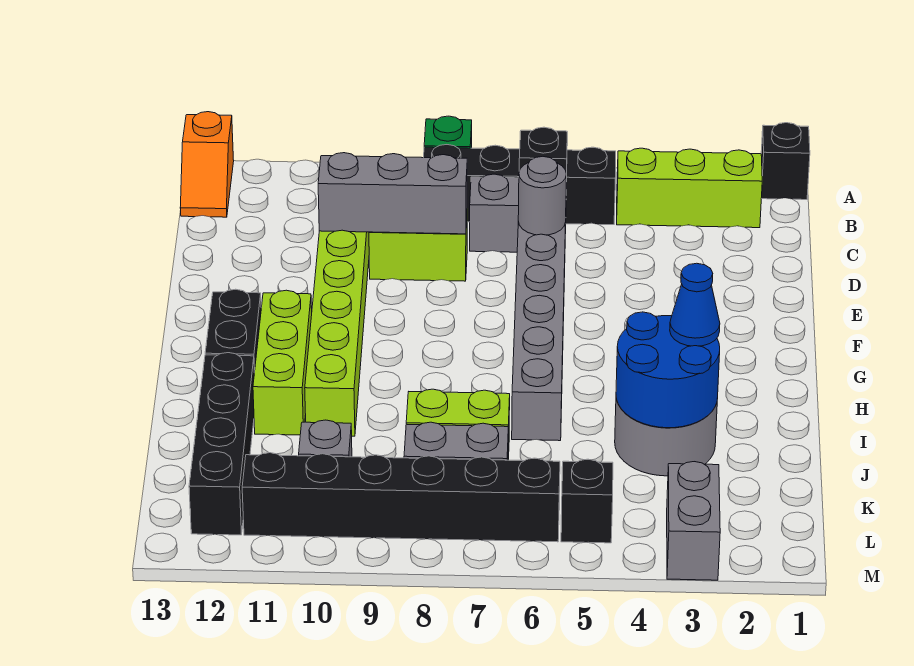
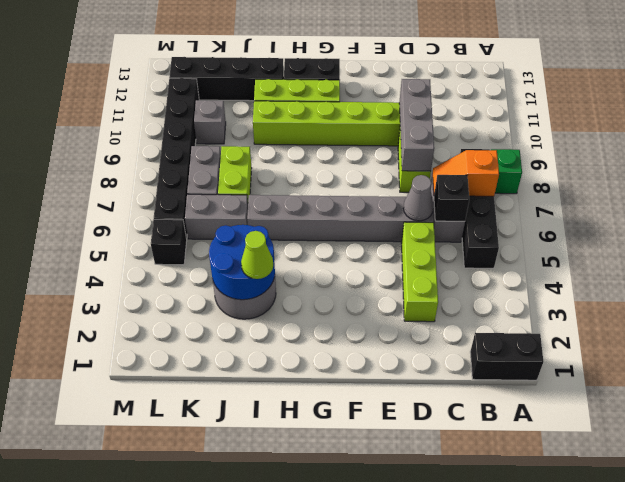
black 1x1 brick [761,123,810,200] -> black 1x2 brick [470,333,543,380]
orange 1x2 slope [180,112,234,217] -> orange 1x2 slope moved to [433,150,499,196]
lime 1x3 brick [617,148,762,228] -> lime 1x3 brick moved to [402,222,438,322]
grey 1x1 round brick [518,157,566,235] -> grey 1x1 cone [403,175,434,221]
blue 1x1 cone [670,263,720,346] -> lime 1x1 cone [241,231,273,279]
grey 1x2 brick [667,462,720,580] -> grey 1x2 brick moved to [185,194,248,239]

